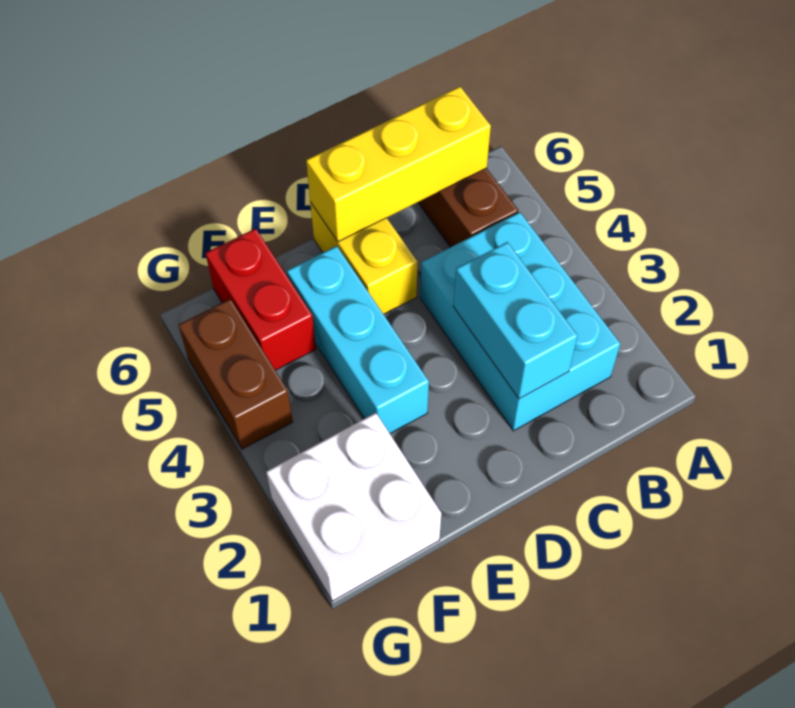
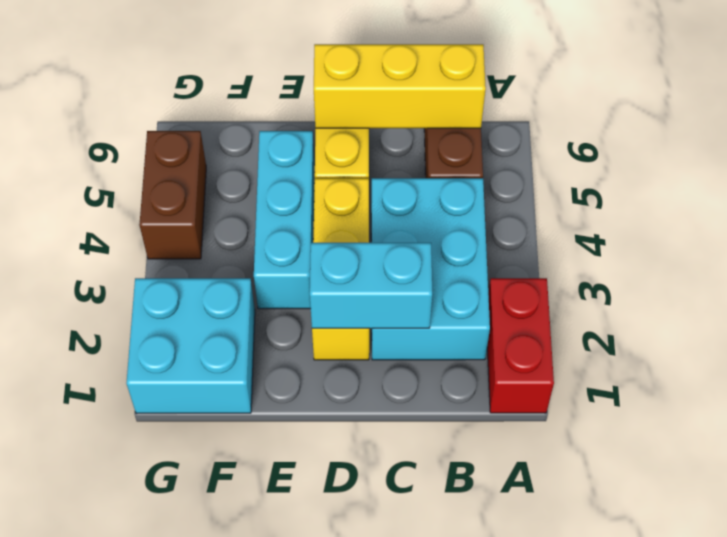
cyan 1x2 brick [453,242,578,399] -> cyan 1x2 brick turned to [310,243,432,329]
none -> yellow 1x3 brick [312,178,369,360]
white 2x2 brick [266,413,441,601] -> cyan 2x2 brick [126,278,255,413]
red 1x2 brick [206,228,316,370] -> red 1x2 brick moved to [487,278,554,413]

